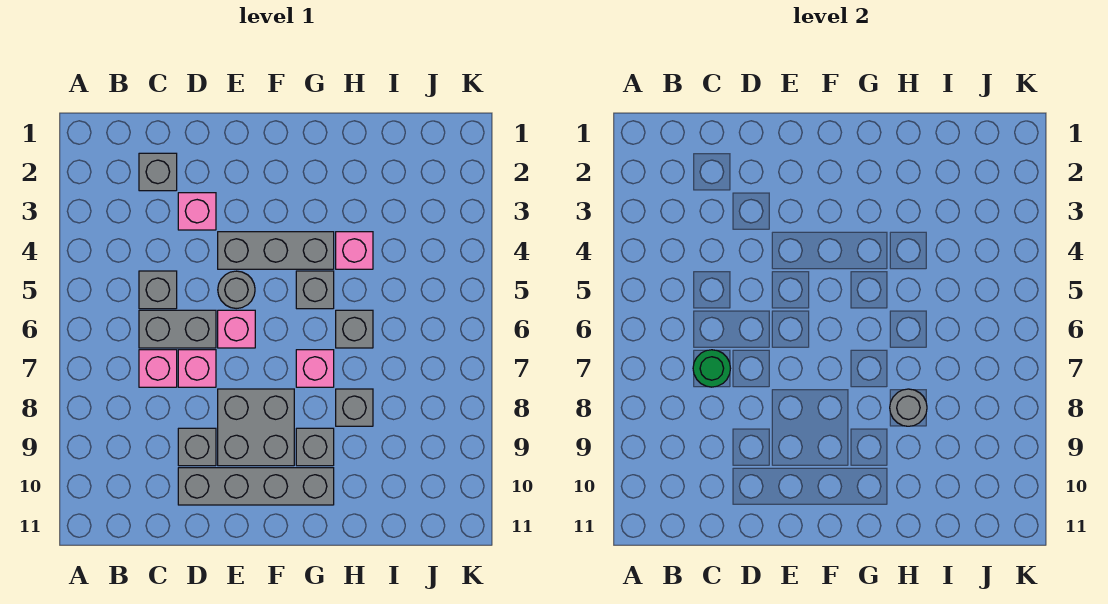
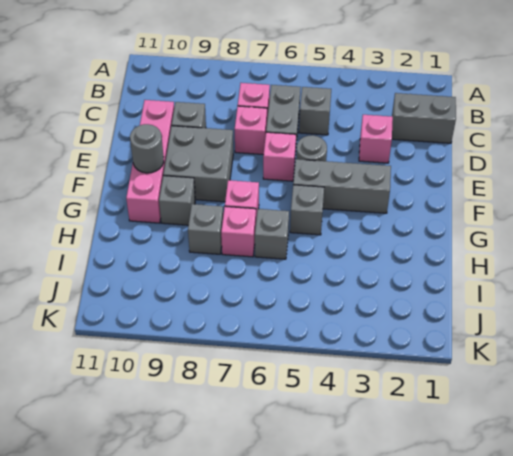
grey 1x1 brick [139,153,177,191] -> grey 1x2 brick [392,93,456,143]
green 1x1 round brick [693,350,730,387] -> none
grey 1x4 brick [178,468,334,505] -> pink 1x4 brick [126,100,174,223]
grey 1x3 brick [218,232,334,269] -> grey 1x3 brick turned to [293,159,391,213]
pink 1x1 brick [336,232,373,269] -> pink 1x1 brick moved to [221,206,256,257]
grey 1x1 round brick [890,389,927,426] -> grey 1x1 round brick moved to [130,124,164,173]

